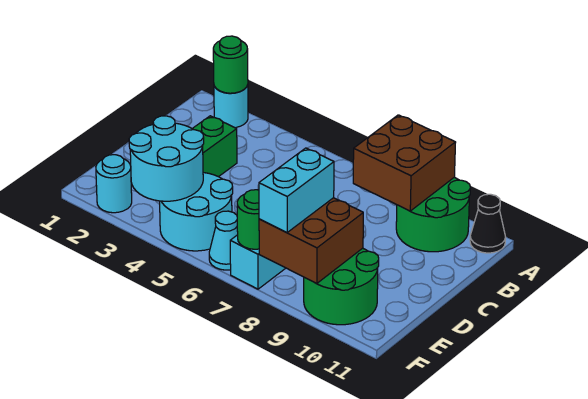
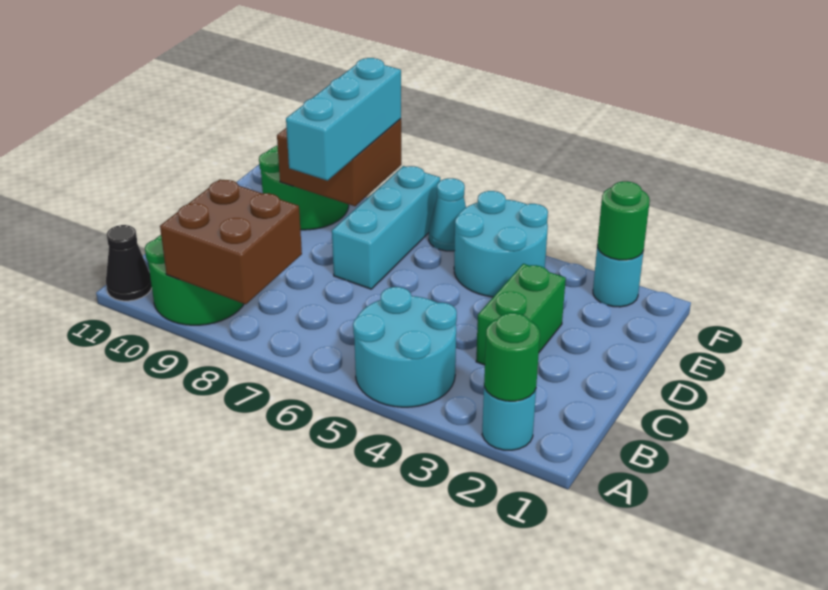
cyan 2x2 round brick [129,116,204,201] -> cyan 2x2 round brick moved to [353,287,457,407]
cyan 1x2 brick [259,148,334,233] -> cyan 1x3 brick [286,58,401,181]
green 1x1 round brick [237,190,259,249] -> green 1x1 round brick moved to [597,181,650,260]

